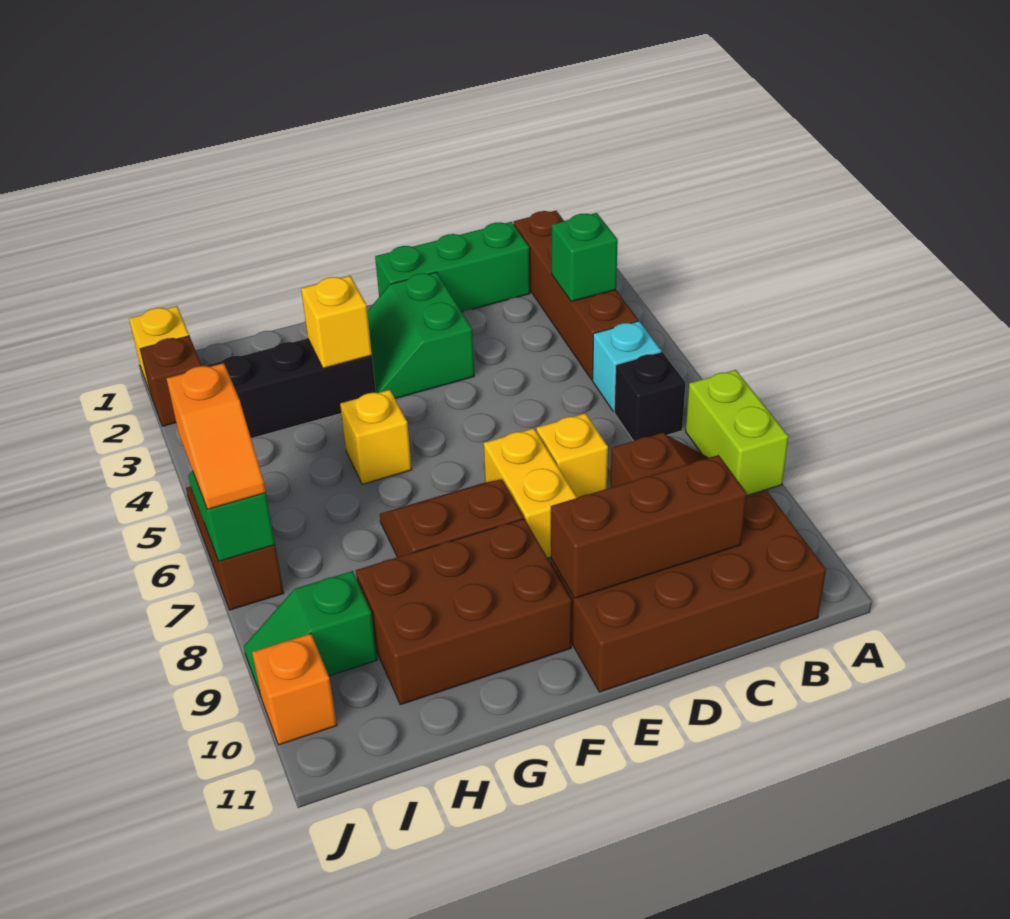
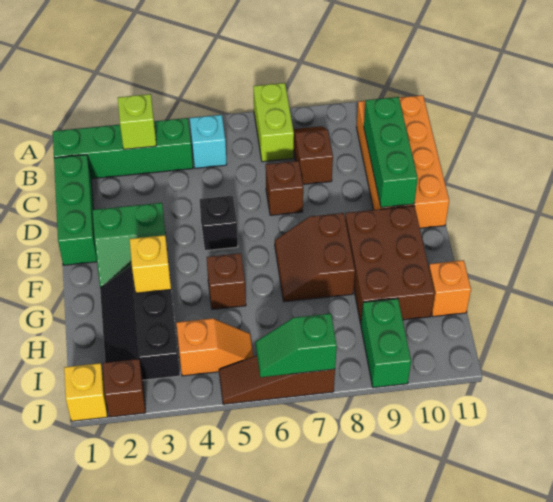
lime 1x2 brick [686,370,789,496] -> lime 1x2 brick turned to [253,83,294,162]
brown 1x4 brick [514,211,638,380] -> green 1x4 brick [53,118,193,179]
green 1x1 brick [552,213,618,301] -> lime 1x1 brick [118,94,156,149]
black 1x1 brick [614,352,685,441] -> black 1x1 brick moved to [200,196,238,251]
brown 2x4 brick [551,491,826,692] -> orange 2x4 brick [356,95,449,228]
brown 1x3 brick [551,455,747,598] -> green 1x3 brick [364,97,418,208]
yellow 1x1 brick [536,413,608,498] -> brown 1x1 brick [266,161,303,215]
yellow 1x2 brick [484,428,577,558] -> none
yellow 1x1 brick [340,390,412,484] -> brown 1x1 brick [207,253,246,309]
green 1x2 slope [244,571,377,696] -> green 1x2 brick [361,299,411,388]
orange 1x2 slope [166,363,266,509] -> orange 1x2 slope moved to [176,318,253,376]
orange 1x1 brick [252,634,337,745] -> orange 1x1 brick moved to [429,260,471,317]

